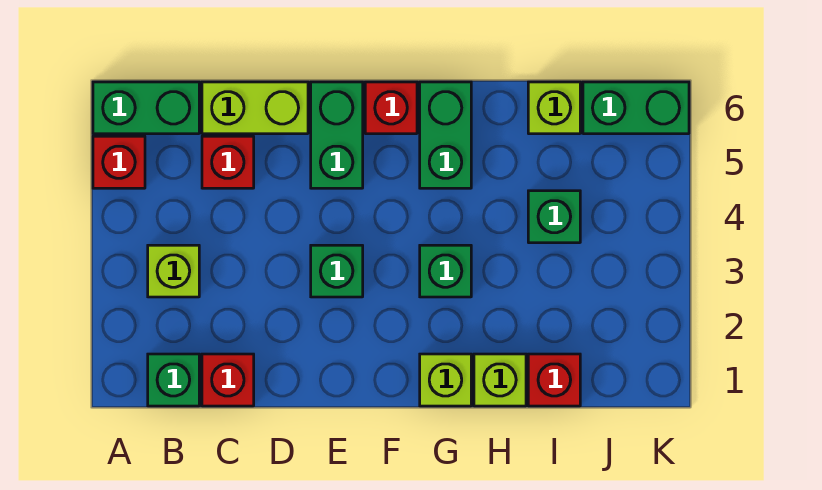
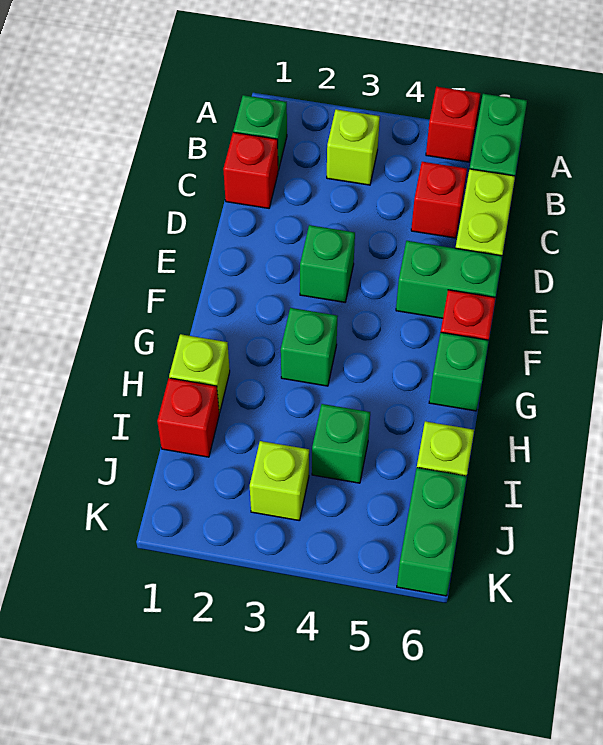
lime 1x1 brick [420,354,471,406] -> lime 1x1 brick moved to [250,441,309,521]
green 1x2 brick [420,82,471,188] -> green 1x1 brick [429,332,489,411]

